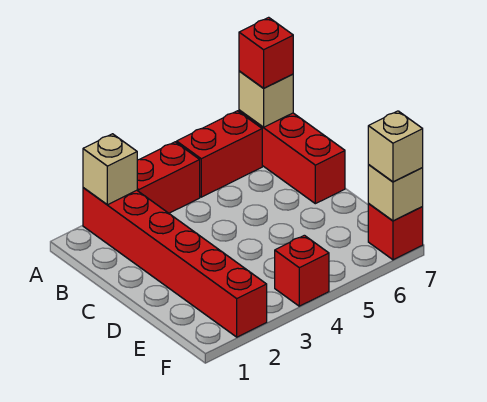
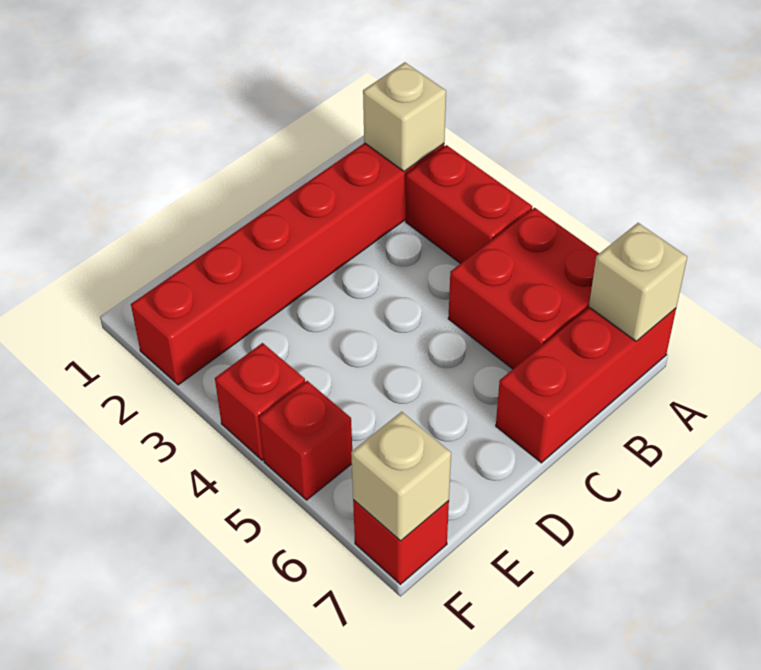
red 1x2 brick [177,111,262,197] -> red 2x2 brick [448,208,599,369]
red 1x1 brick [239,17,293,88] -> red 1x1 brick moved to [259,381,352,500]
tan 1x1 brick [368,111,423,182] -> none

